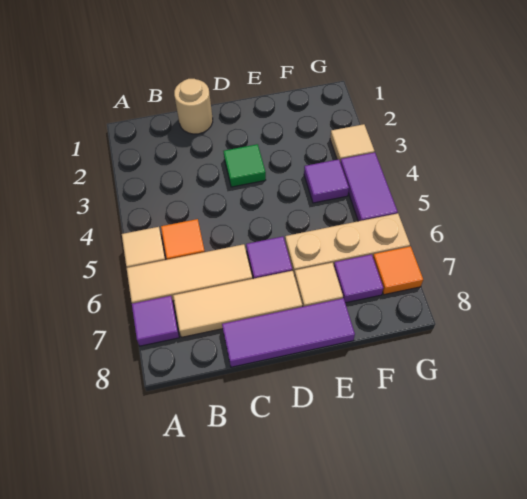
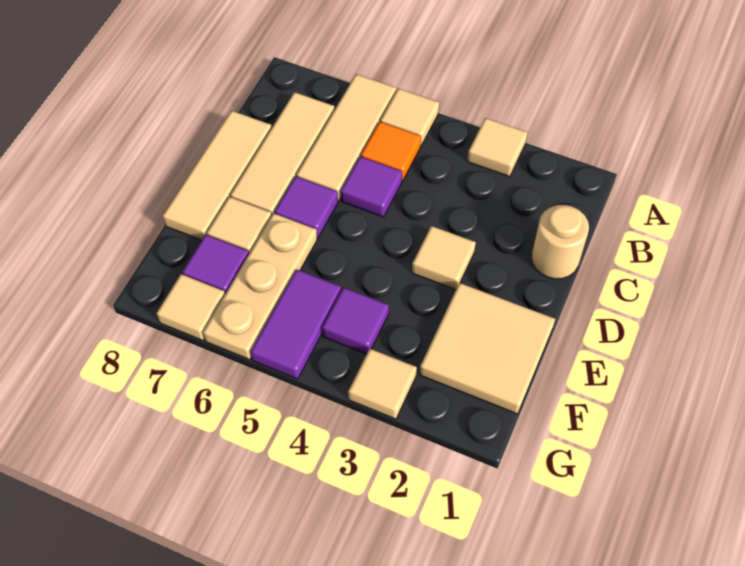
none -> tan 1x1 tile [467,118,527,177]
purple 1x1 tile [132,296,179,346] -> purple 1x1 tile moved to [341,156,402,217]
purple 1x3 tile [222,298,355,367] -> tan 1x3 tile [163,111,272,240]
green 1x1 tile [224,144,266,187] -> tan 1x1 tile [412,226,476,290]
none -> tan 2x2 tile [420,283,555,414]
purple 1x2 tile [340,152,398,221] -> purple 1x2 tile turned to [251,270,341,379]
orange 1x1 tile [373,246,423,295] -> tan 1x1 tile [157,274,225,340]

